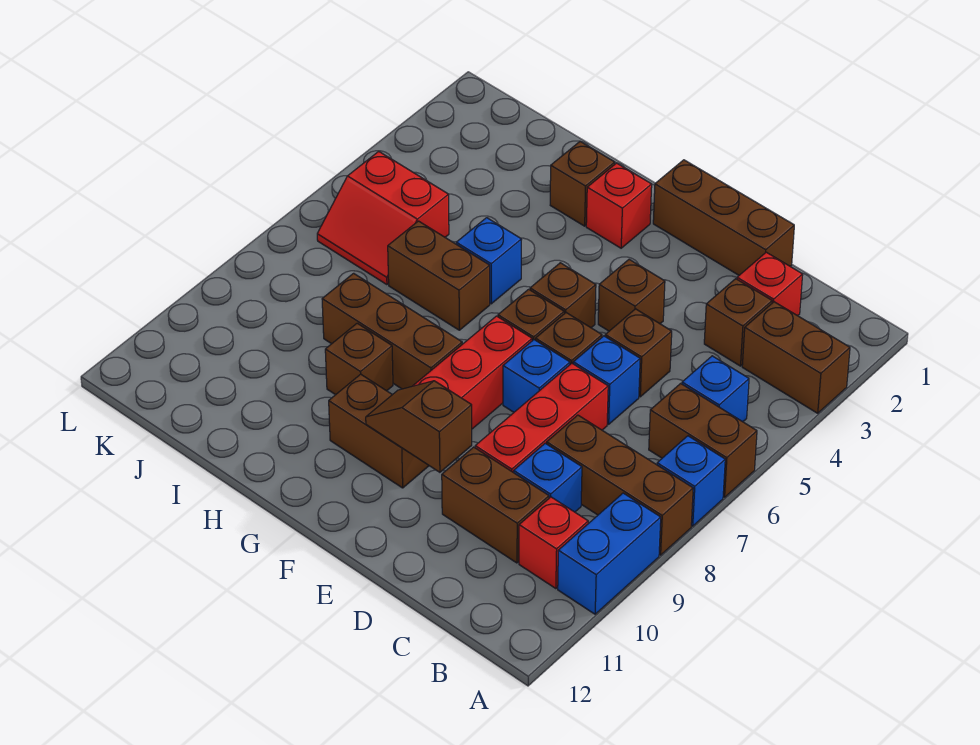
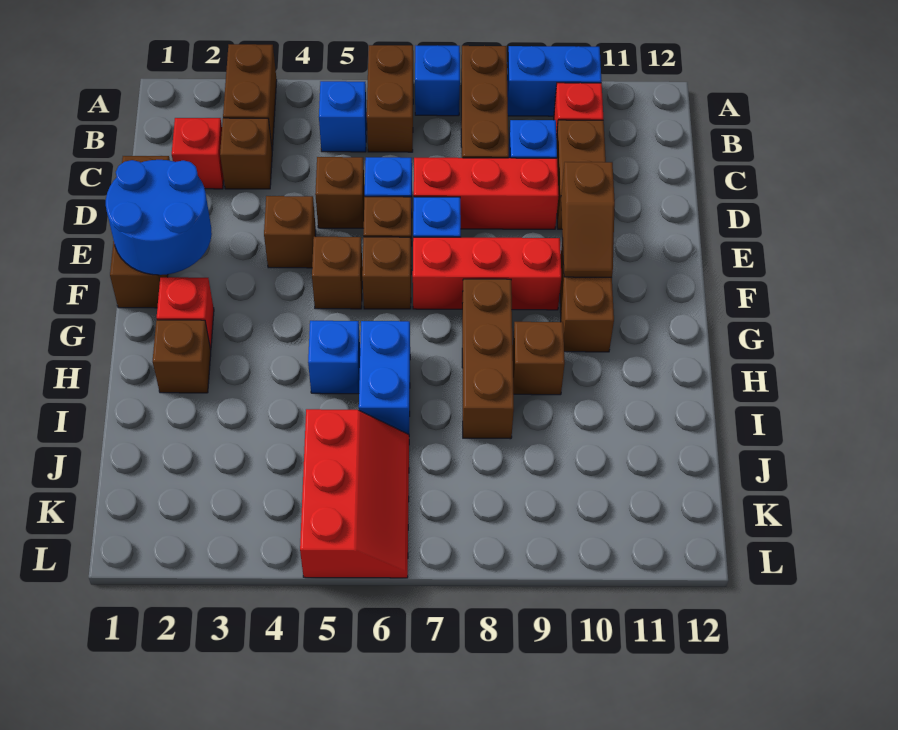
none -> blue 2x2 round brick [106,160,212,275]
brown 1x2 brick [388,221,490,330] -> blue 1x2 brick [359,321,410,434]
red 2x2 slope [317,151,449,285] -> red 2x3 slope [300,409,409,578]

